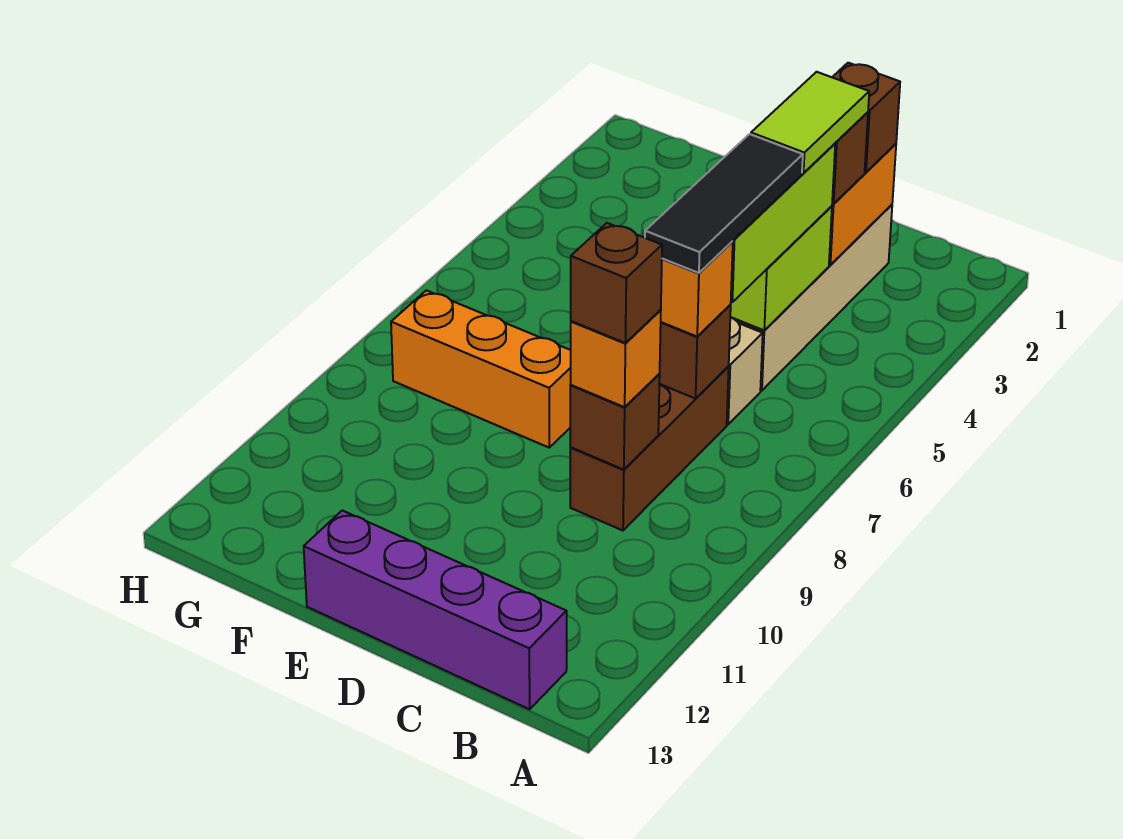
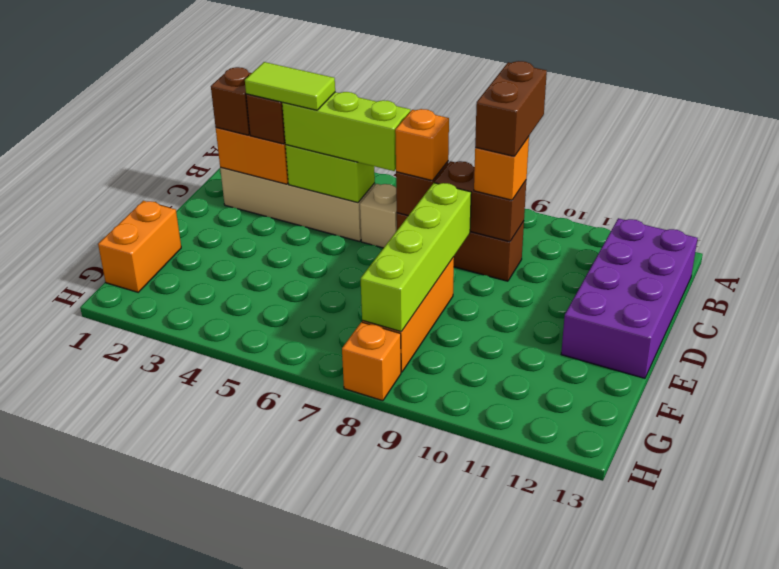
purple 1x4 brick [304,511,567,709] -> purple 2x4 brick [561,218,698,378]
black 1x3 tile [645,134,803,273] -> none
brown 1x1 brick [570,374,660,470] -> brown 1x2 brick [435,161,526,242]
brown 1x1 brick [571,223,662,343] -> brown 1x2 brick [475,61,547,156]
none -> lime 1x4 brick [361,183,471,332]
none -> orange 1x2 brick [98,201,181,292]
none -> orange 1x1 brick [342,322,401,401]

